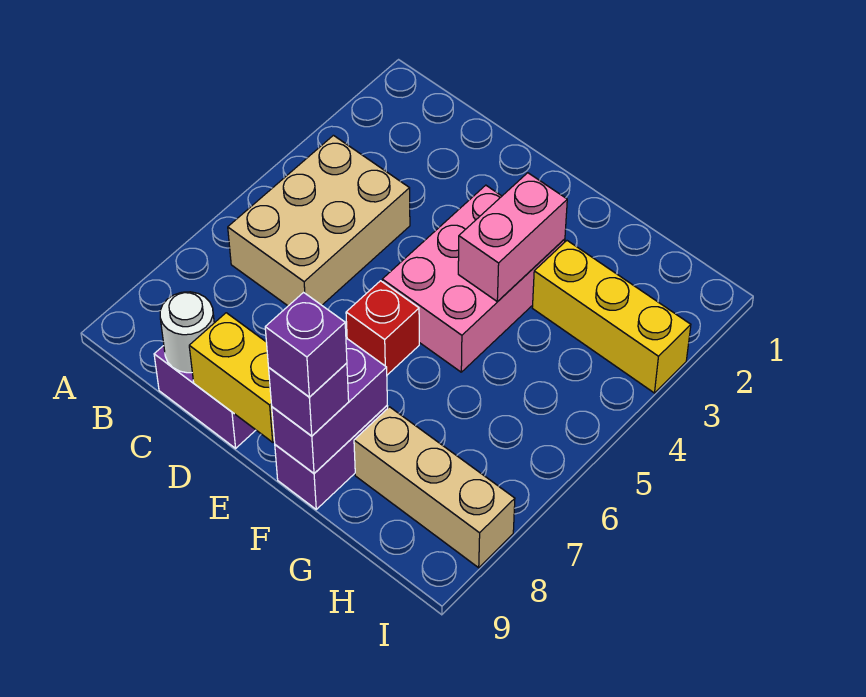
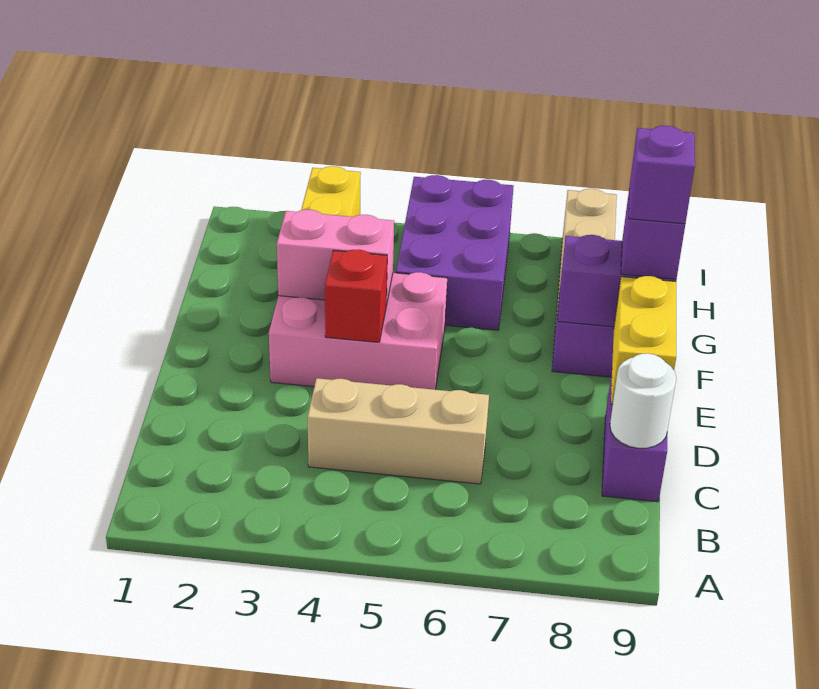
tan 2x3 brick [228,135,410,306] -> tan 1x3 brick [308,378,489,484]
red 1x1 brick [346,281,419,375] -> red 1x1 brick moved to [325,249,387,342]
none -> purple 2x3 brick [396,175,514,330]

